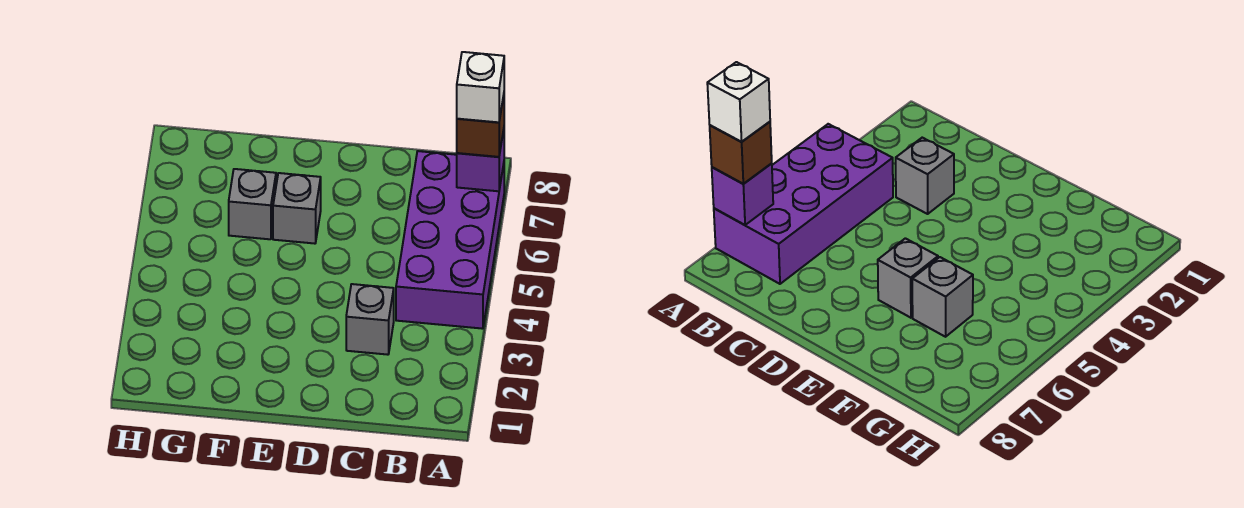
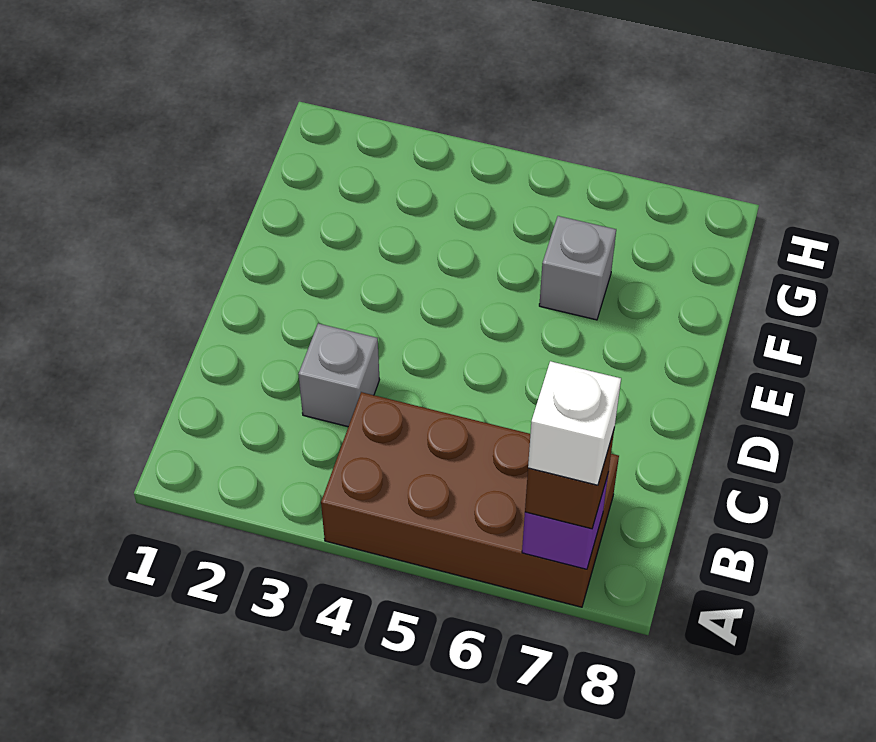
purple 2x4 brick [396,151,504,329] -> brown 2x4 brick [321,392,619,607]
grey 1x1 brick [273,173,321,244] -> none

